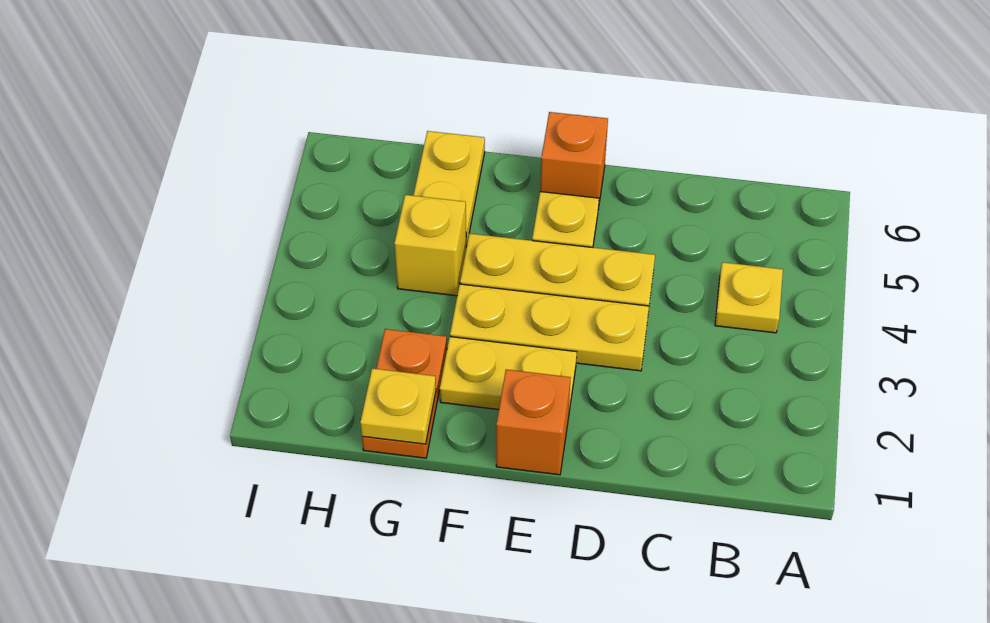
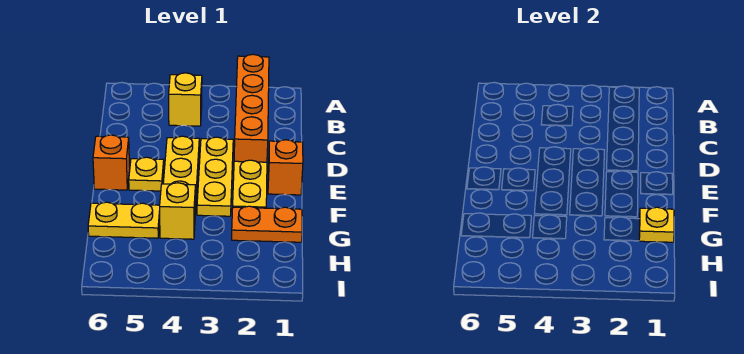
none -> orange 1x4 brick [234,54,269,162]
yellow 1x1 plate [715,262,783,333] -> yellow 1x1 brick [169,73,202,126]

